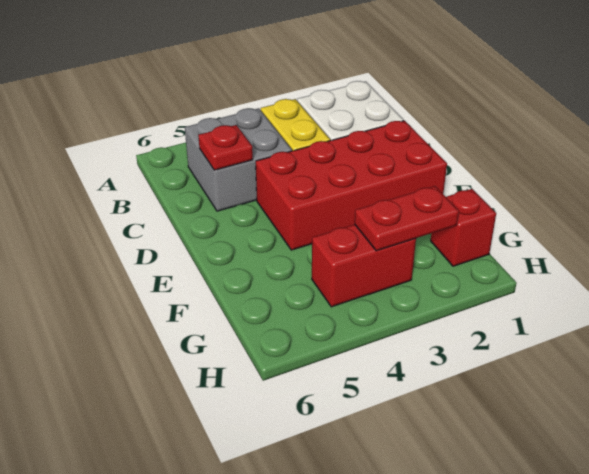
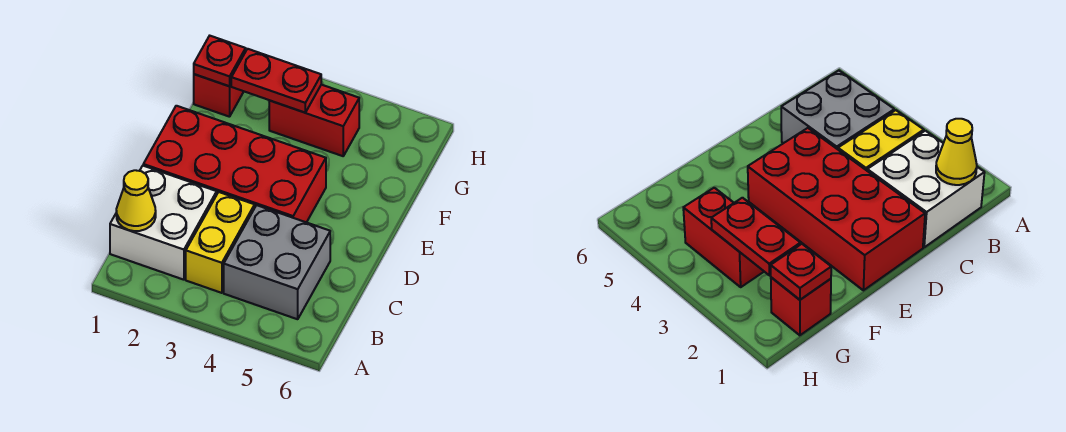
none -> yellow 1x1 cone [116,170,156,231]
red 1x1 plate [198,125,253,170] -> red 1x1 plate moved to [194,36,246,86]

